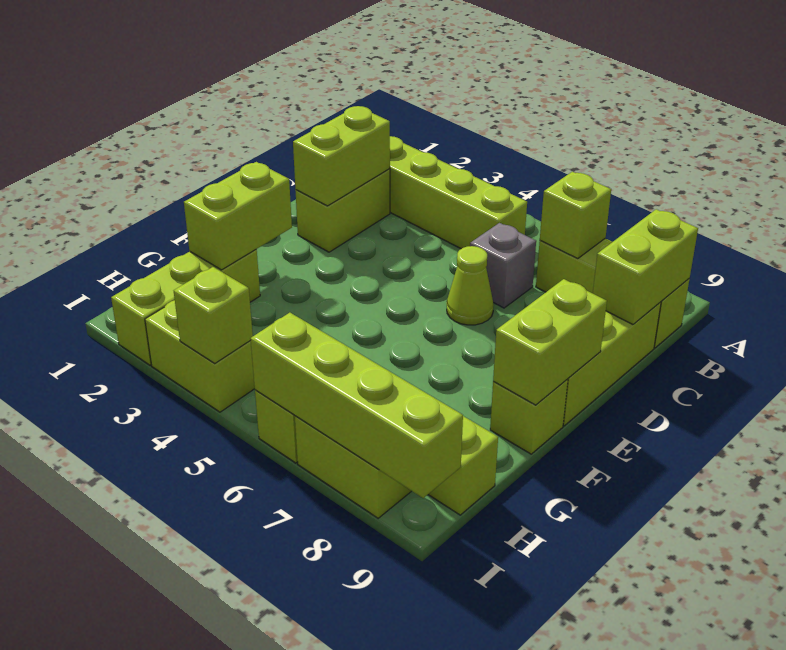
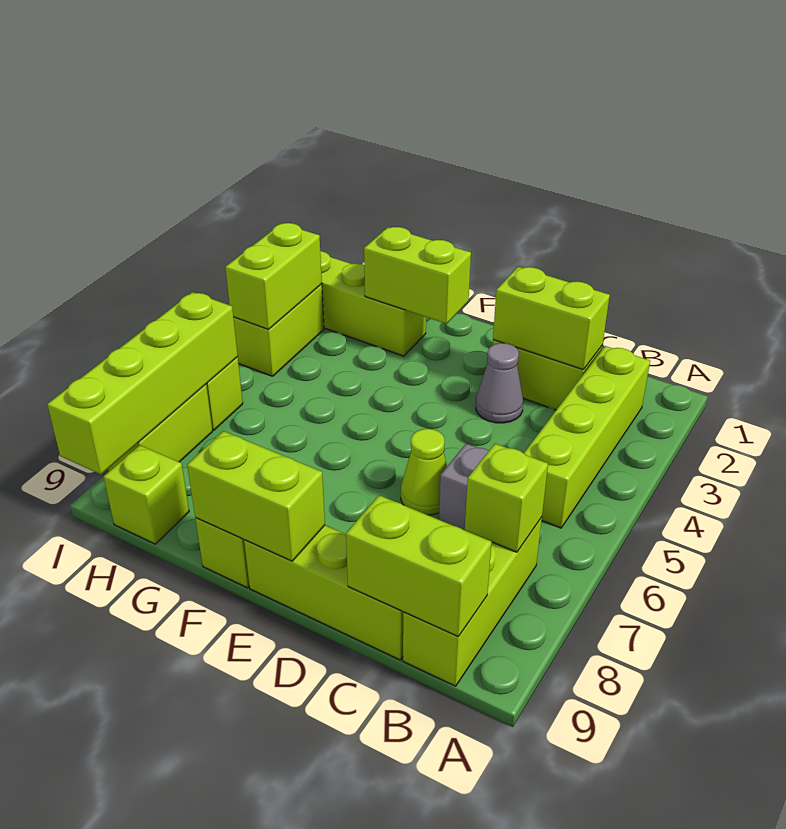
none -> grey 1x1 cone [476,343,523,423]
lime 1x1 brick [174,267,253,364] -> lime 1x2 brick [225,223,322,329]

